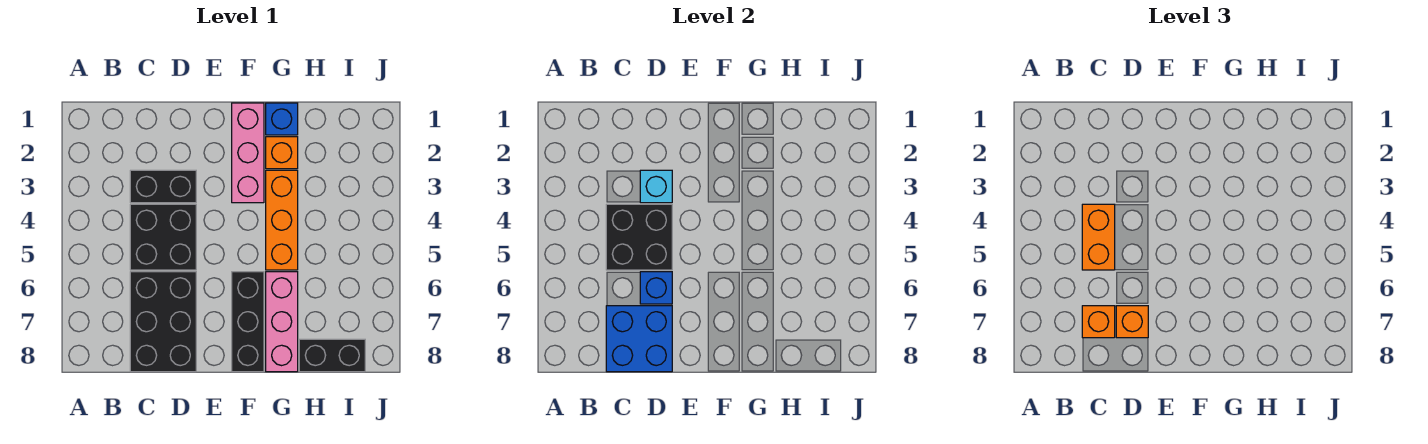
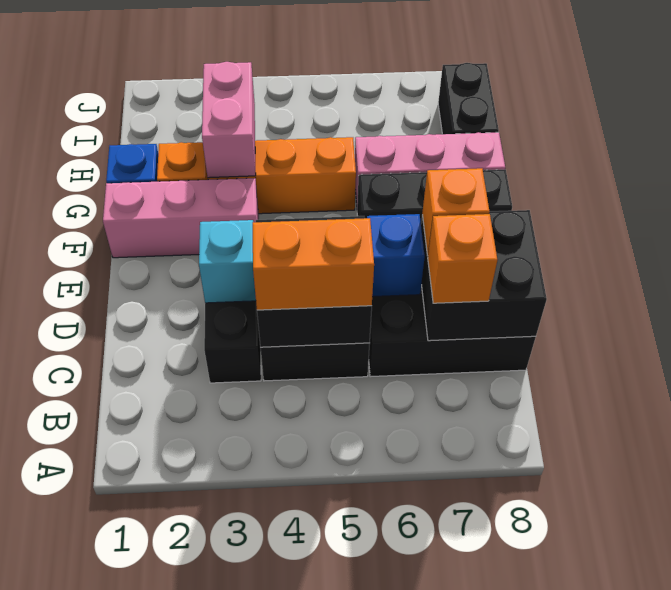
blue 2x2 brick [606,306,672,372] -> black 2x2 brick [421,210,547,341]
none -> pink 1x2 brick [202,62,256,178]

